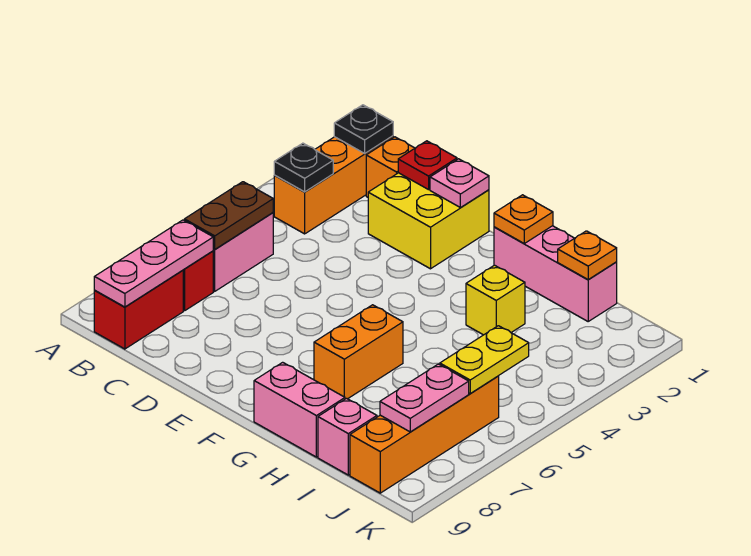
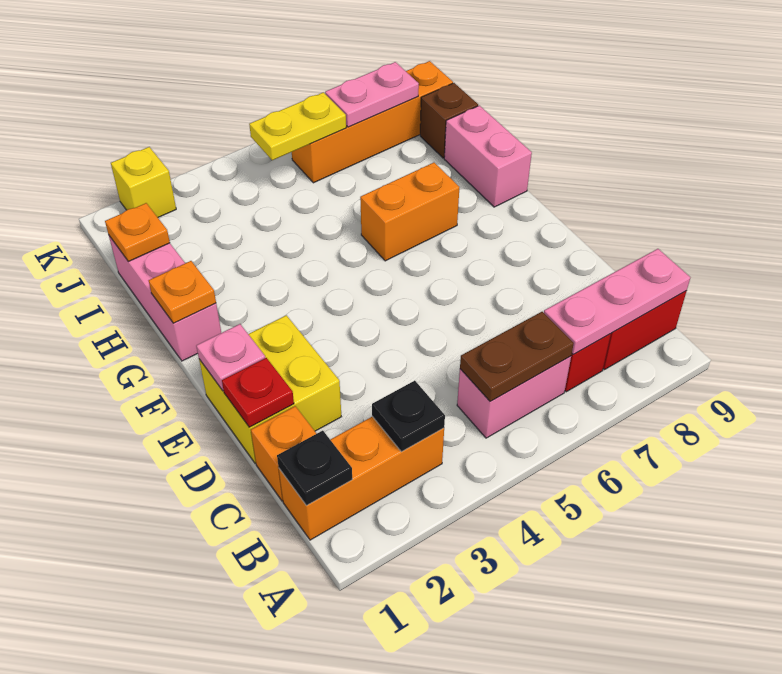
yellow 1x1 brick [466,265,525,335] -> yellow 1x1 brick moved to [111,147,176,217]
pink 1x1 brick [318,398,377,475] -> brown 1x1 brick [420,83,478,158]

